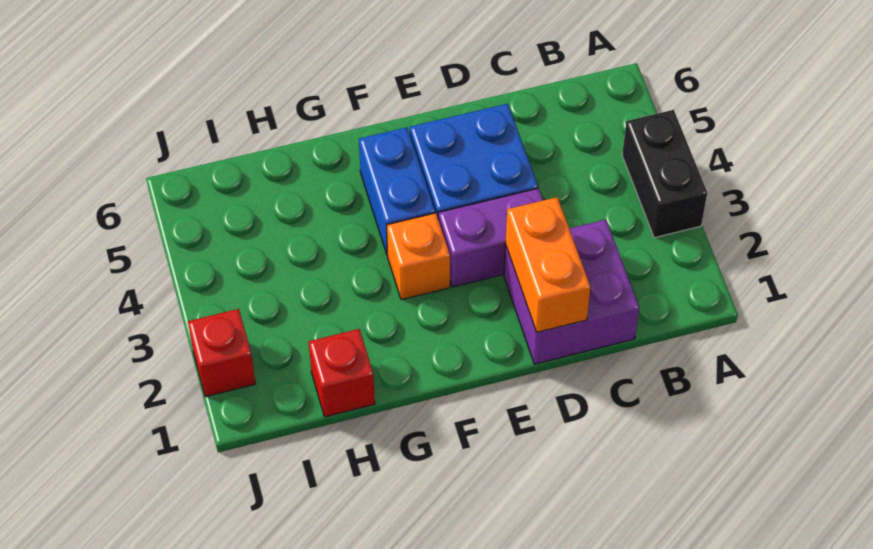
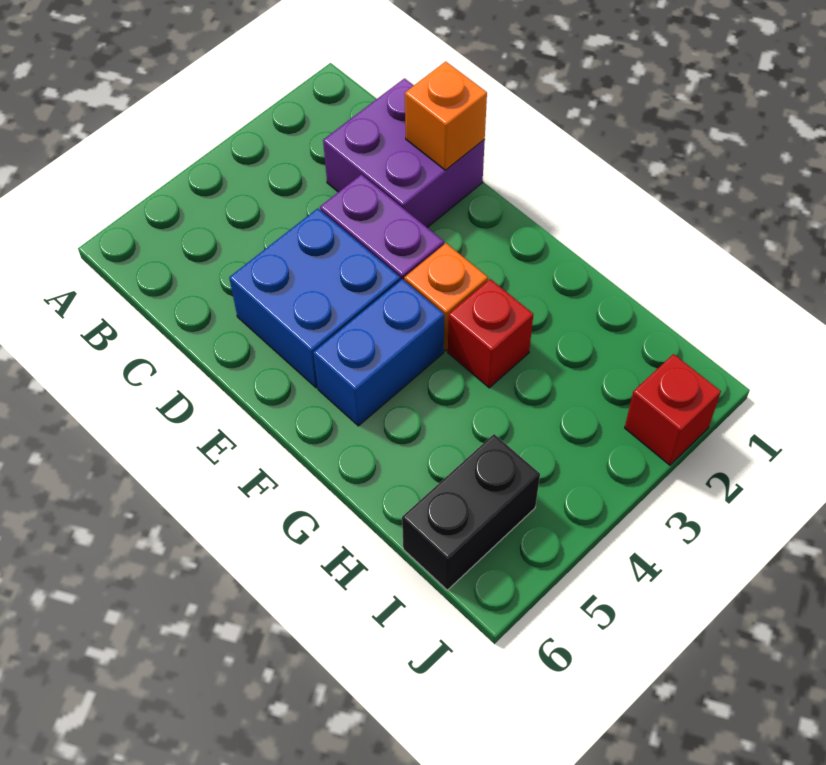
black 1x2 brick [622,110,707,238] -> black 1x2 brick moved to [402,434,540,590]
orange 1x2 brick [506,197,591,332] -> orange 1x1 brick [405,62,487,170]
red 1x1 brick [309,329,375,417] -> red 1x1 brick moved to [448,279,533,388]

